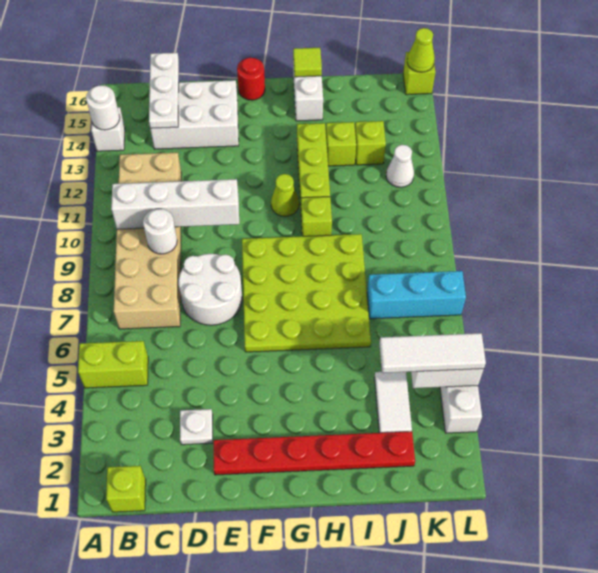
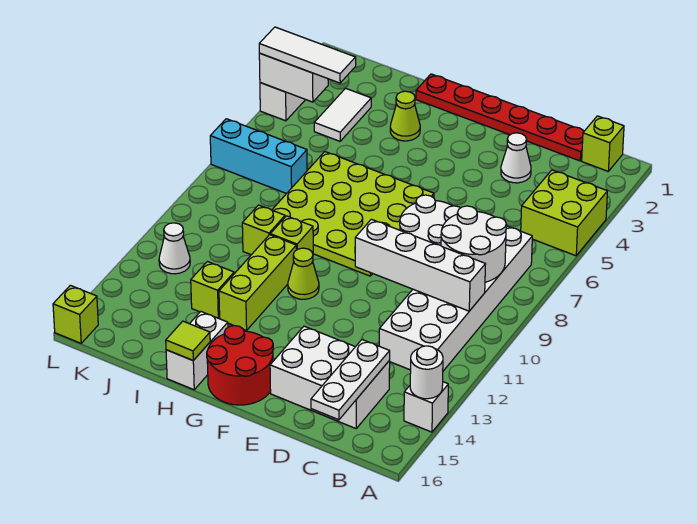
lime 1x2 brick [78,341,148,388] -> lime 2x2 brick [521,170,607,256]
tan 2x6 brick [114,153,181,329] -> white 2x6 brick [379,226,532,371]
white 1x1 round brick [143,209,177,254] -> white 2x2 round brick [441,206,506,282]
white 1x1 plate [180,409,213,445] -> white 1x1 cone [501,133,531,183]
red 1x6 plate [214,431,415,475] -> red 1x6 plate moved to [416,74,584,161]
red 1x1 round brick [237,58,265,100] -> red 2x2 round brick [207,326,273,405]
lime 1x1 brick [355,121,386,165] -> lime 1x1 brick moved to [242,205,285,255]
lime 1x1 cone [407,28,435,72] -> lime 1x1 cone moved to [390,91,420,141]

